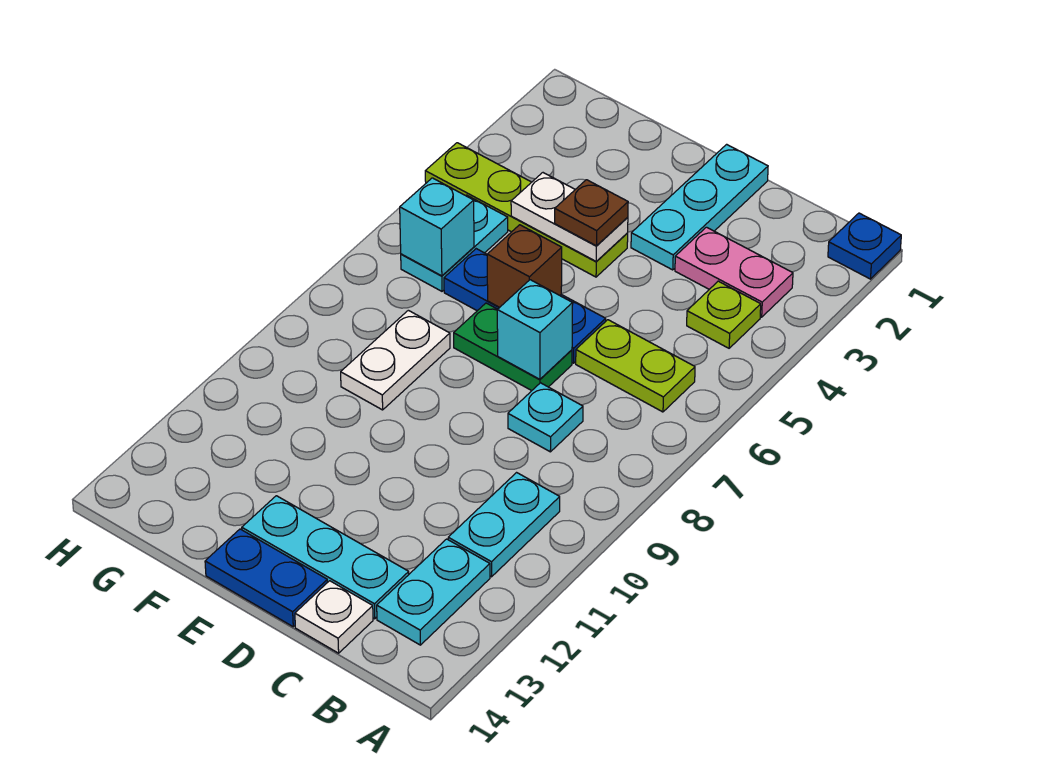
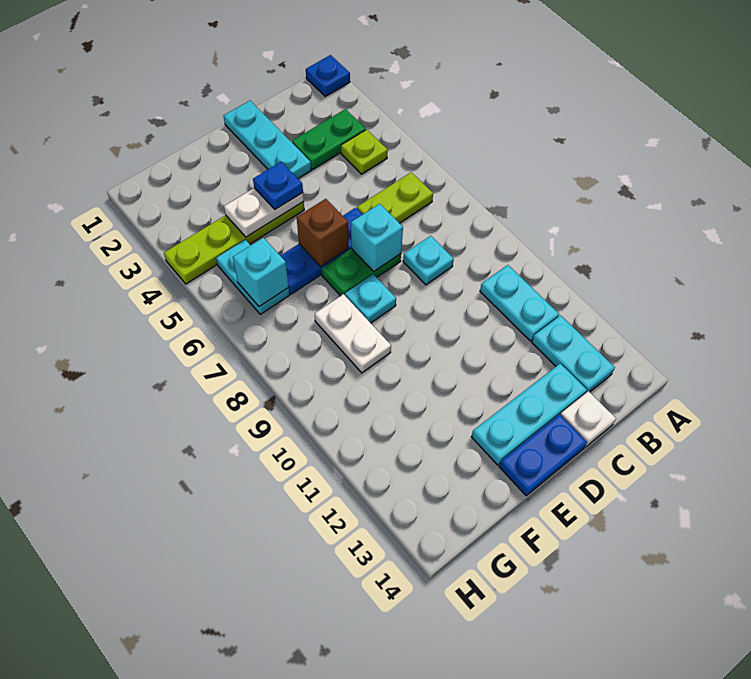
pink 1x2 plate [675,227,793,317] -> green 1x2 plate [292,109,366,169]
brown 1x1 plate [555,180,628,246] -> blue 1x1 plate [253,162,303,209]
none -> cyan 1x1 plate [345,274,396,323]

